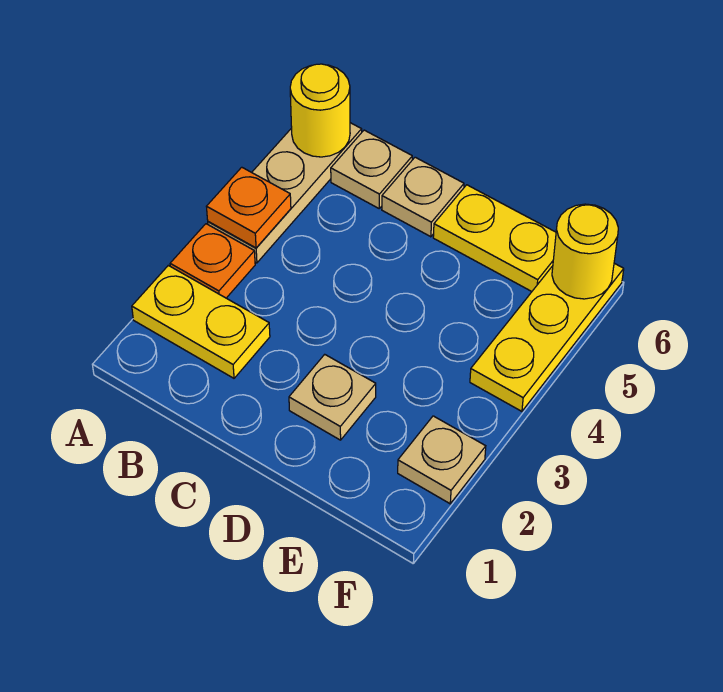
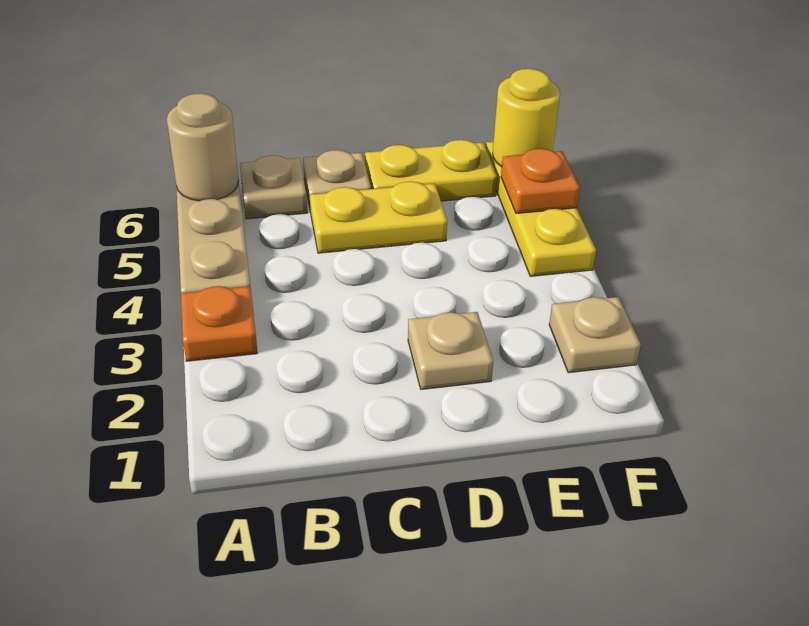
yellow 1x2 plate [132,265,270,378] -> yellow 1x2 plate moved to [310,181,447,253]
orange 1x1 plate [206,167,291,248] -> orange 1x1 plate moved to [501,149,580,213]
yellow 1x1 round brick [290,64,350,157] -> tan 1x1 round brick [167,93,239,201]

